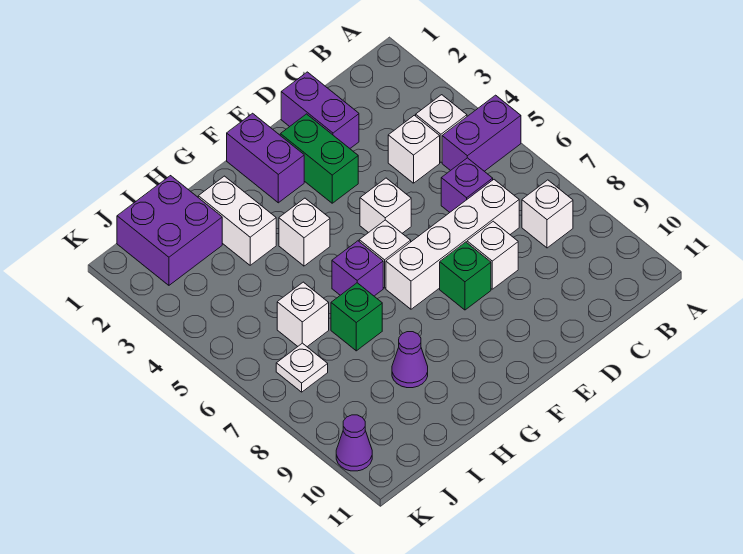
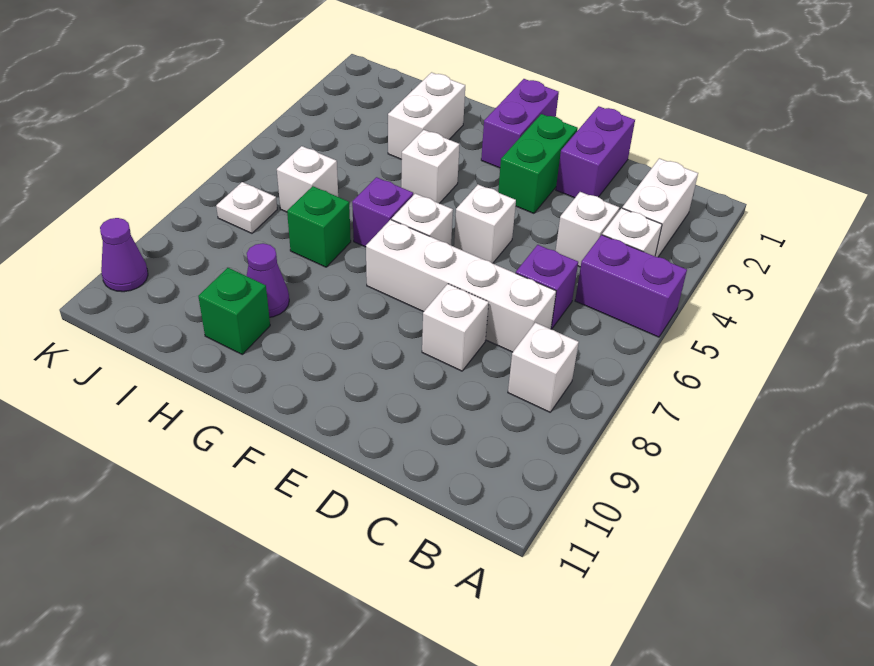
none -> white 1x2 brick [622,158,698,257]
green 1x1 brick [440,242,491,310] -> green 1x1 brick moved to [198,268,270,354]
purple 2x2 brick [117,176,222,285] -> none

